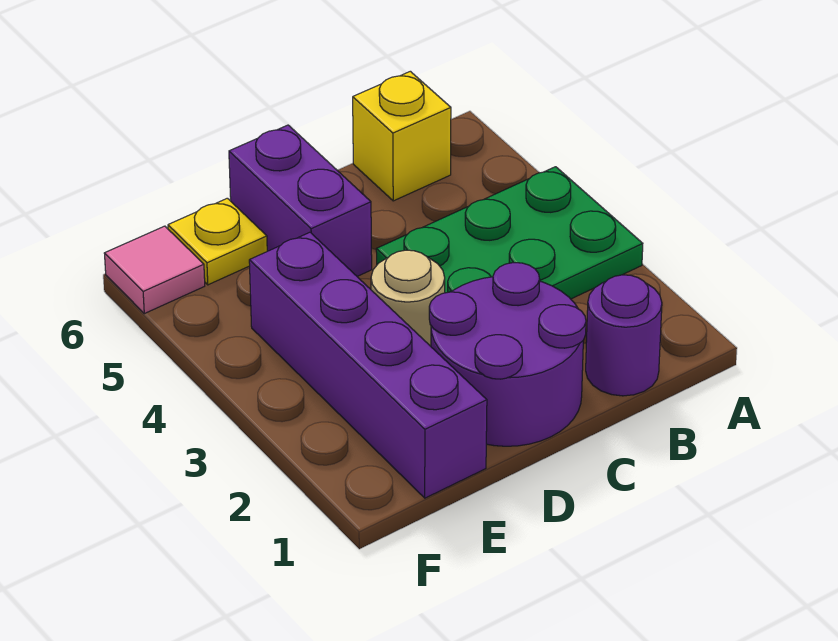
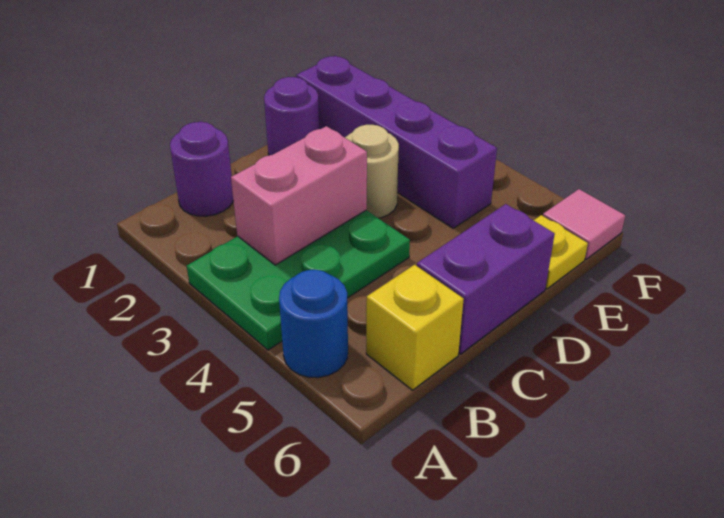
none -> blue 1x1 round brick [279,270,348,378]
none -> pink 1x2 brick [231,126,367,265]
purple 2x2 round brick [429,263,586,446] -> purple 1x1 round brick [264,77,319,155]
purple 1x2 brick [229,125,372,276] -> purple 1x2 brick turned to [417,204,555,354]

